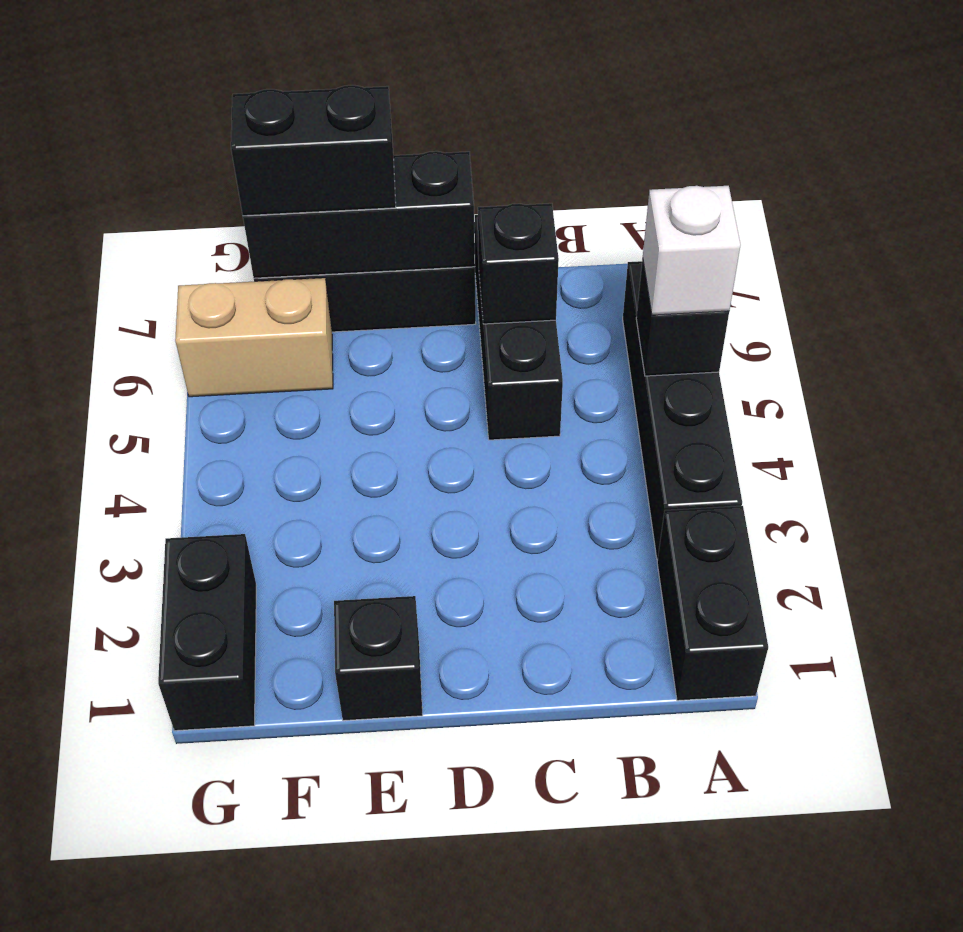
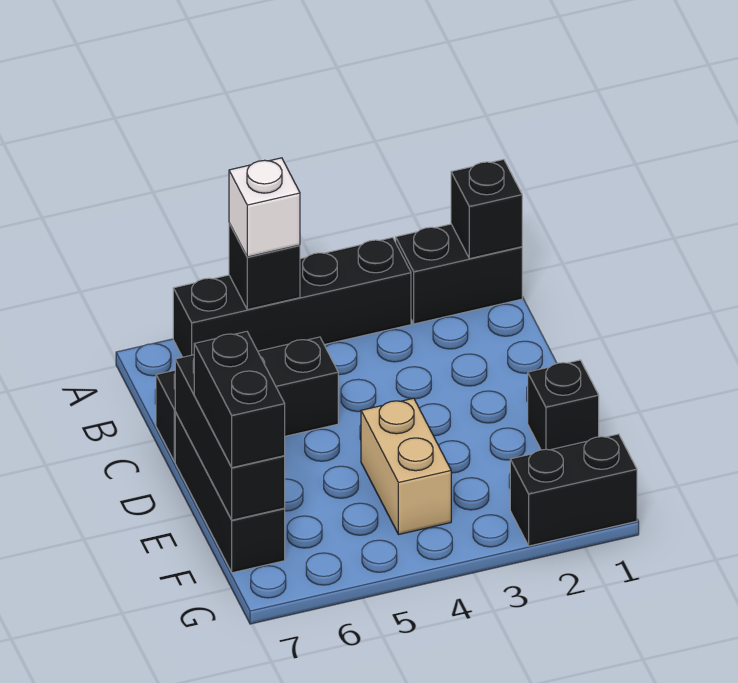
black 1x1 brick [478,203,559,324] -> black 1x1 brick moved to [451,159,522,259]
tan 1x2 brick [175,278,333,397] -> tan 1x2 brick moved to [361,398,451,535]

